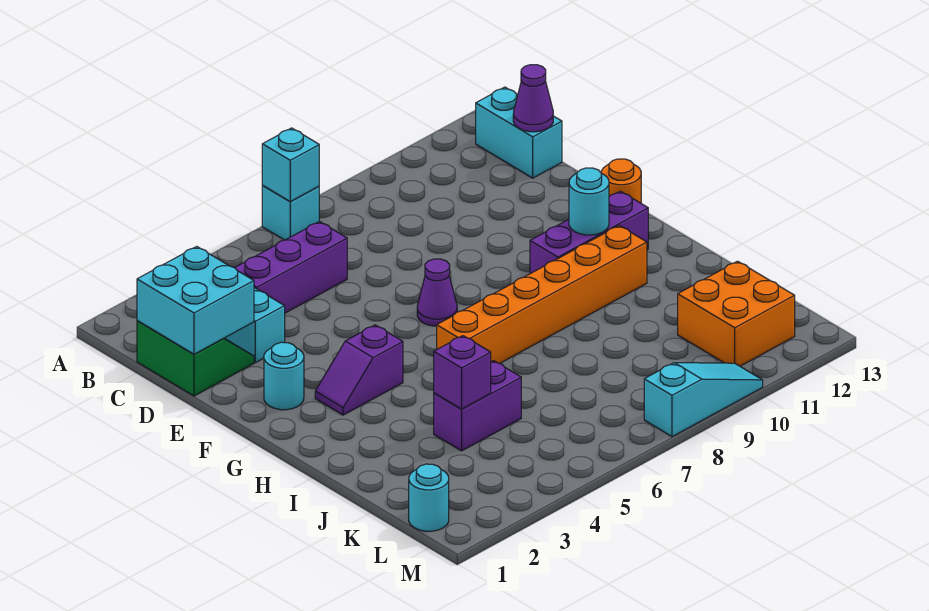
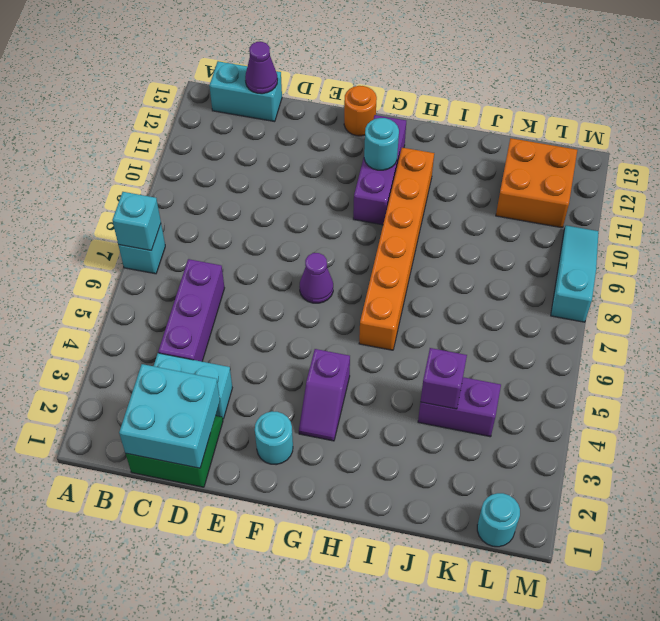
purple 1x2 brick [434,361,521,451] -> purple 1x2 brick turned to [418,377,501,437]

